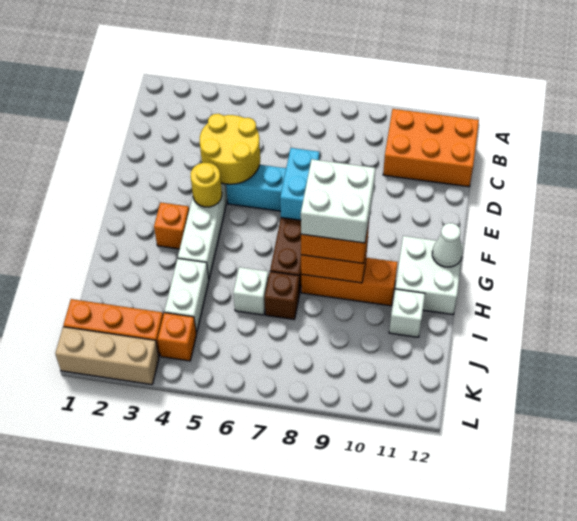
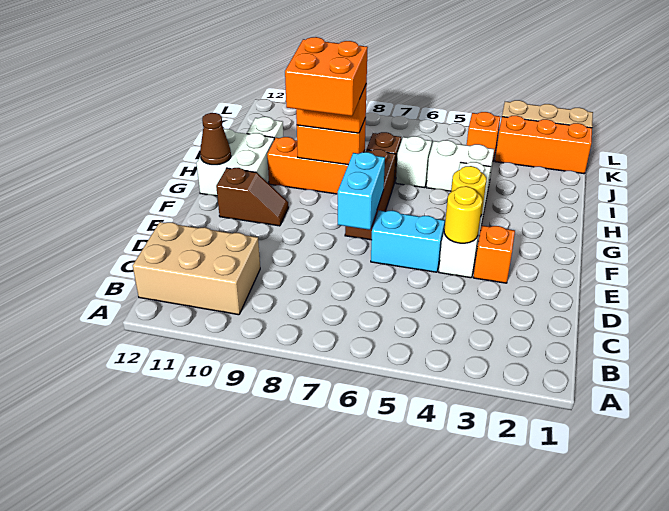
orange 2x3 brick [383,109,479,187] -> tan 2x3 brick [133,222,260,315]
yellow 2x2 round brick [200,114,260,184] -> yellow 1x1 round brick [444,186,482,243]
none -> brown 1x2 slope [216,168,288,226]
orange 1x1 brick [154,203,189,249] -> orange 1x1 brick moved to [473,226,515,283]
white 2x2 brick [301,159,375,243] -> orange 2x2 brick [285,37,368,116]
white 1x1 cone [432,223,463,267] -> brown 1x1 cone [200,113,231,165]
white 1x2 brick [165,259,209,333] -> white 1x2 brick turned to [426,140,494,191]

